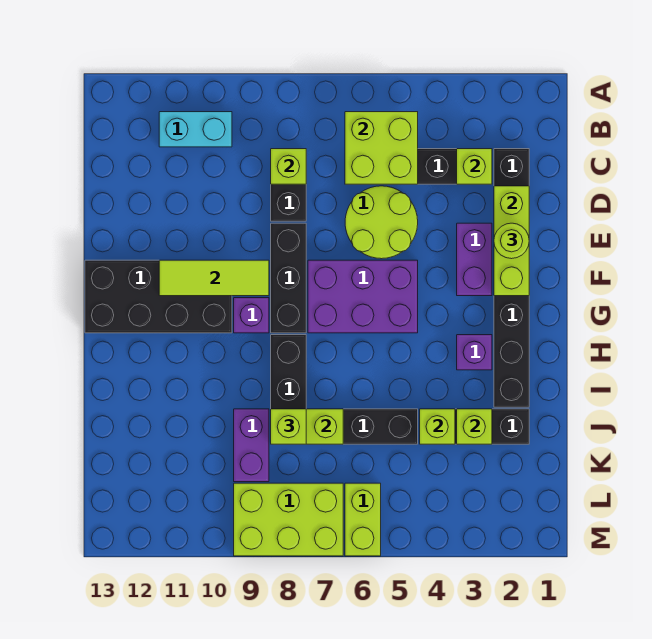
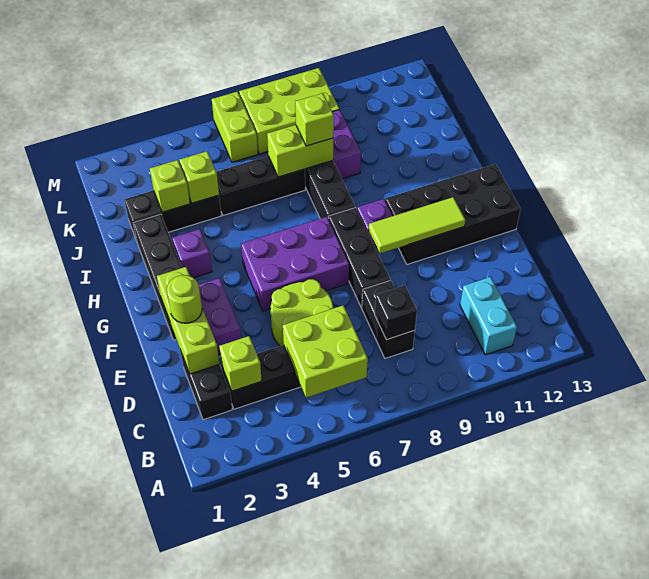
cyan 1x2 brick [159,112,232,147] -> cyan 1x2 brick turned to [460,277,517,355]
lime 1x1 brick [271,149,306,184] -> black 1x1 brick [375,285,417,340]

